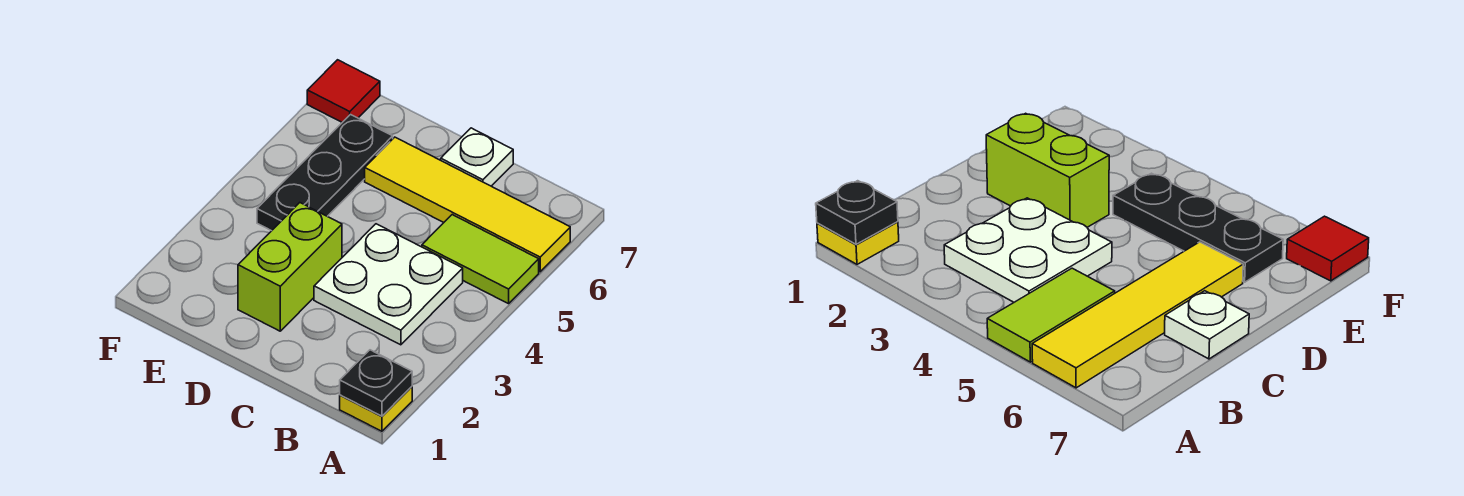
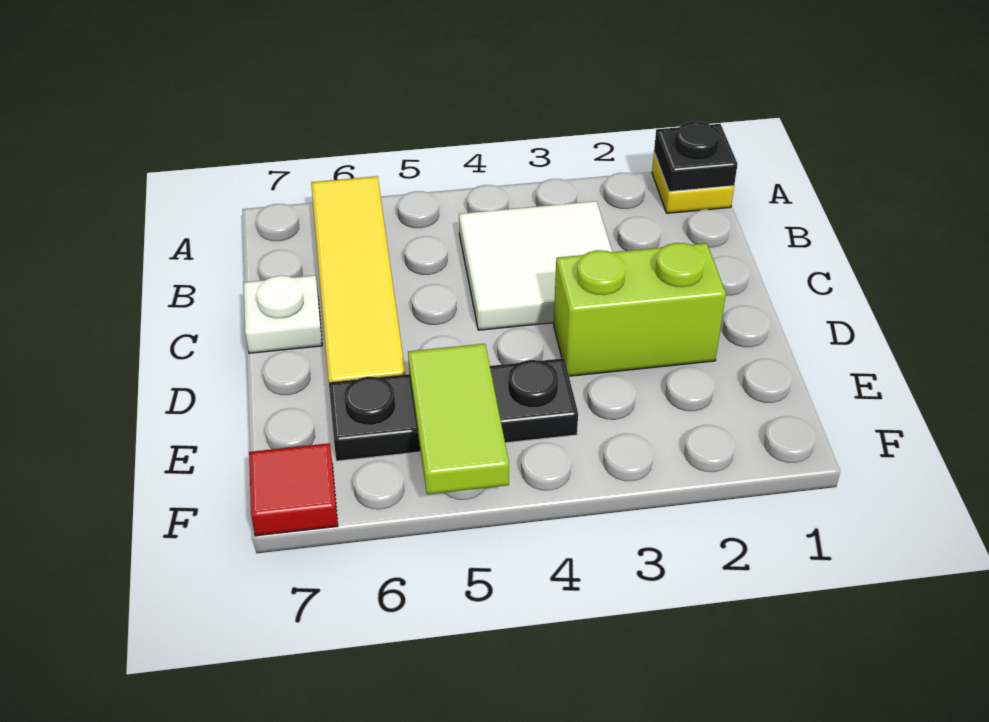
lime 1x2 tile [422,215,539,304] -> lime 1x2 tile moved to [408,344,509,494]
white 2x2 plate [314,224,463,345] -> white 2x2 tile [459,201,612,330]

